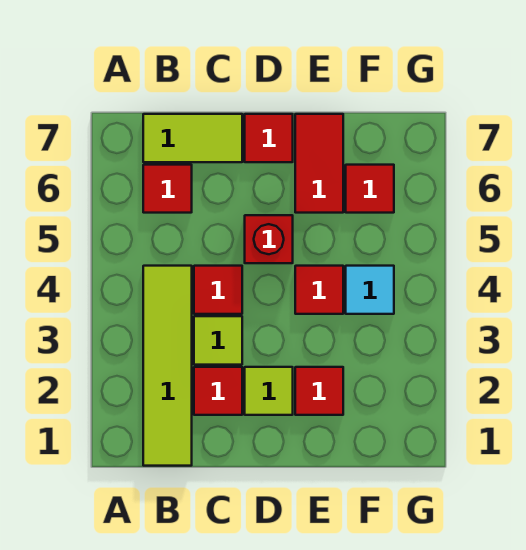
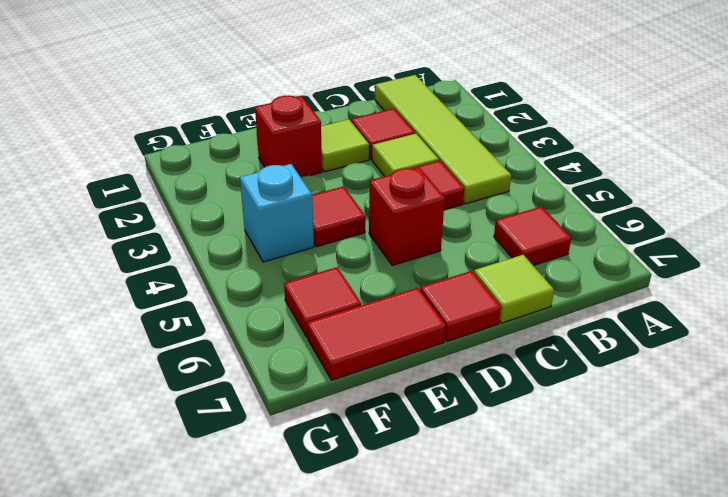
lime 1x2 tile [143,114,242,162] -> lime 1x1 tile [474,255,554,323]
red 1x1 tile [295,367,343,415] -> red 1x1 brick [255,95,322,177]
red 1x2 tile [295,114,343,213] -> red 1x2 tile turned to [307,288,446,380]
cyan 1x1 tile [346,266,394,314] -> cyan 1x1 brick [240,164,314,262]

